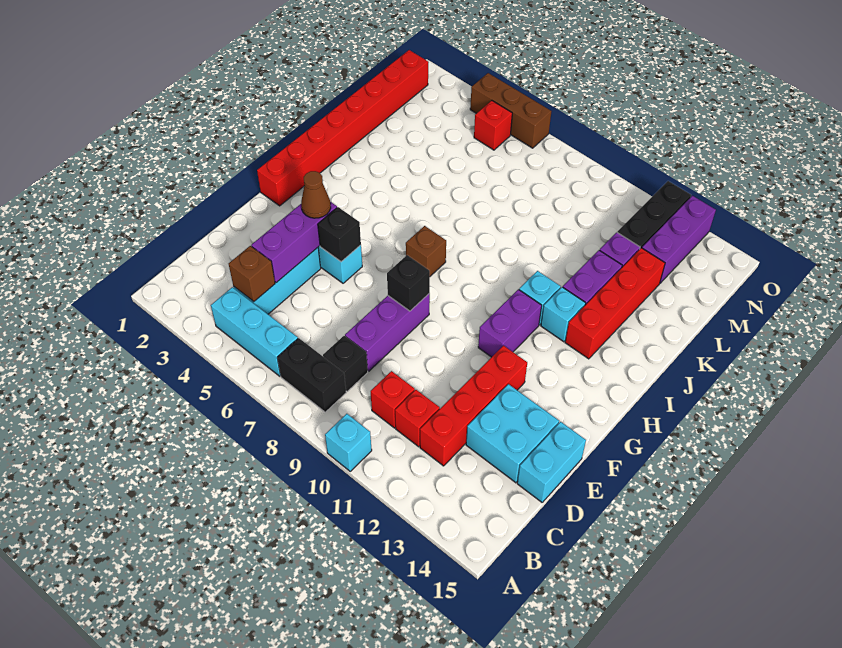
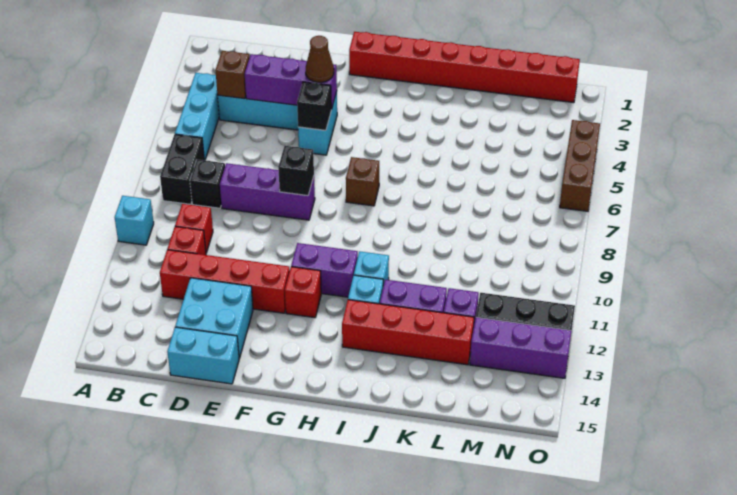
red 1x1 brick [474,101,512,150] -> red 1x1 brick moved to [285,267,321,318]

